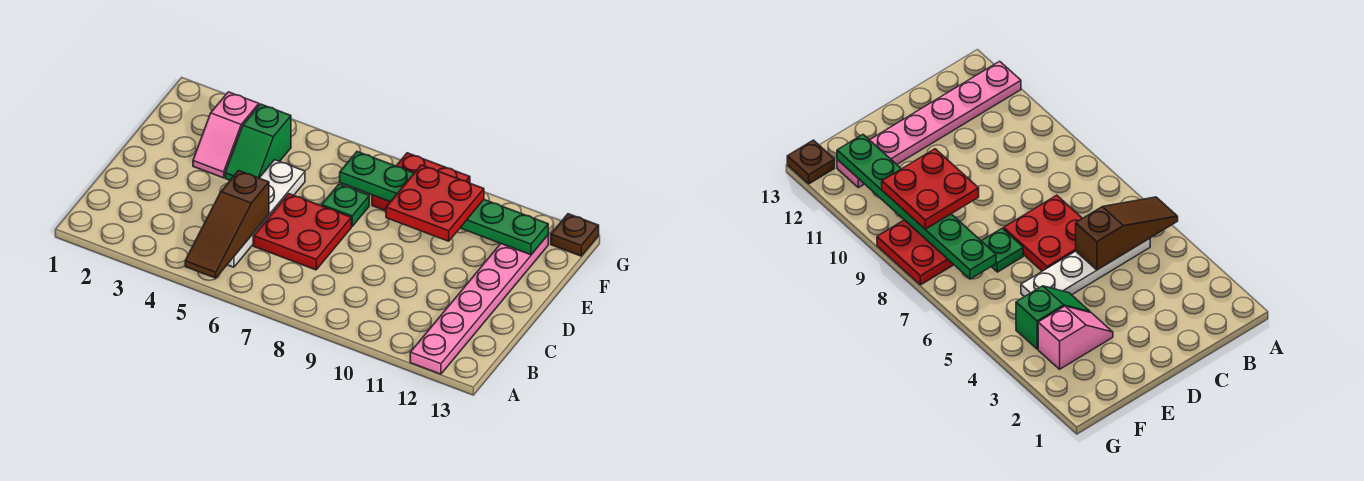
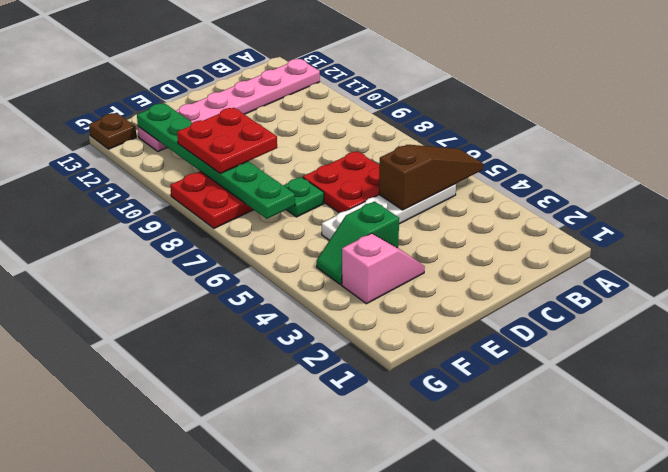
green 1x2 slope [225,104,291,180] -> green 1x2 slope turned to [317,201,399,285]

